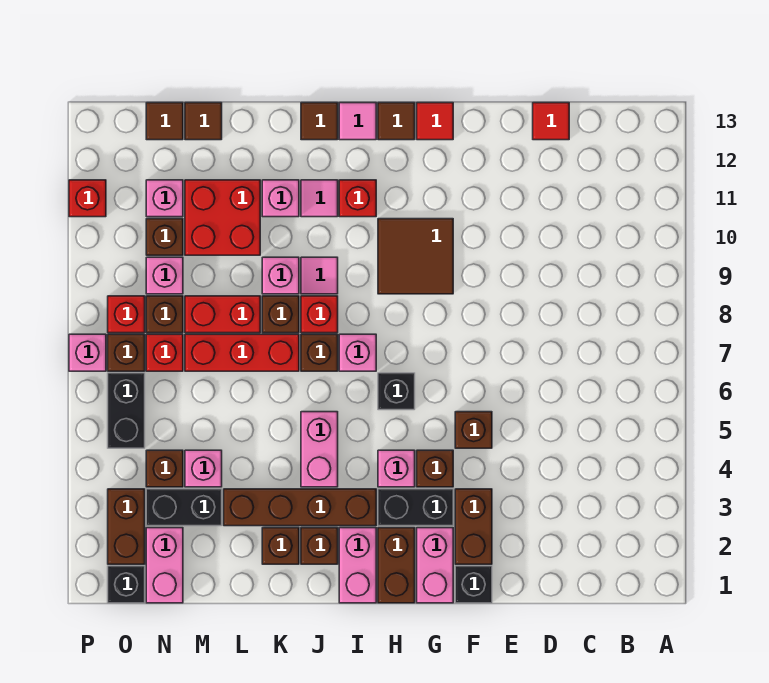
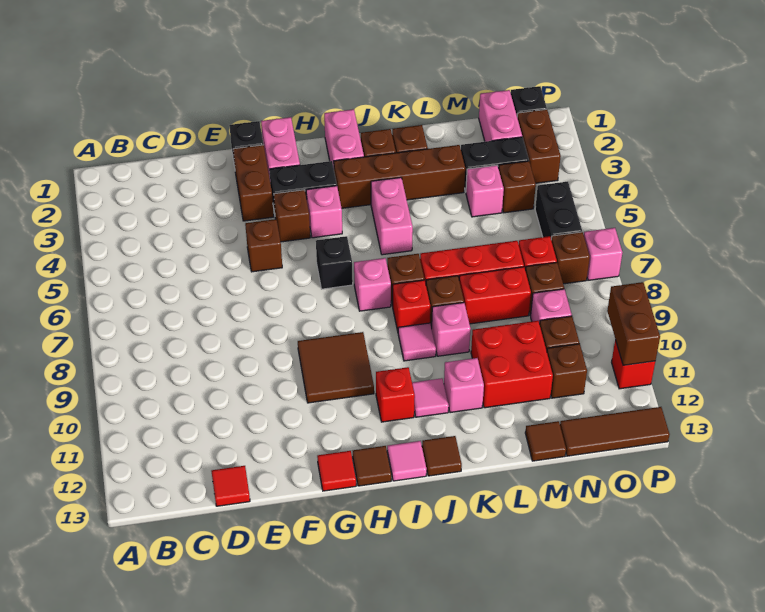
brown 1x2 brick [378,528,415,603] -> brown 1x2 brick moved to [607,282,660,365]
pink 1x1 brick [146,180,183,217] -> brown 1x1 brick [547,344,587,398]
brown 1x1 tile [146,103,183,140] -> brown 1x3 tile [560,407,670,456]
red 1x1 brick [108,296,145,333] -> none

